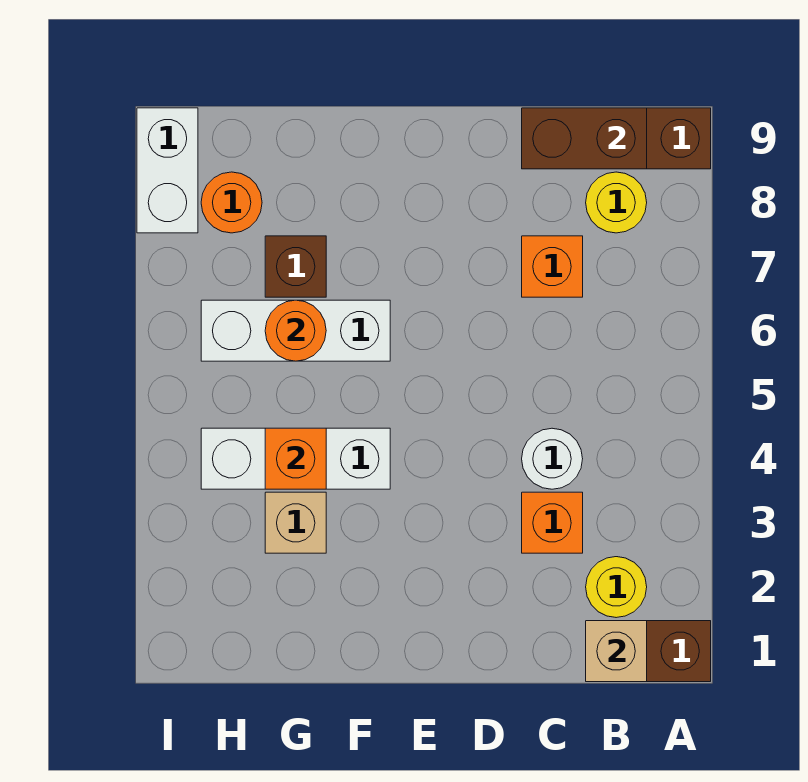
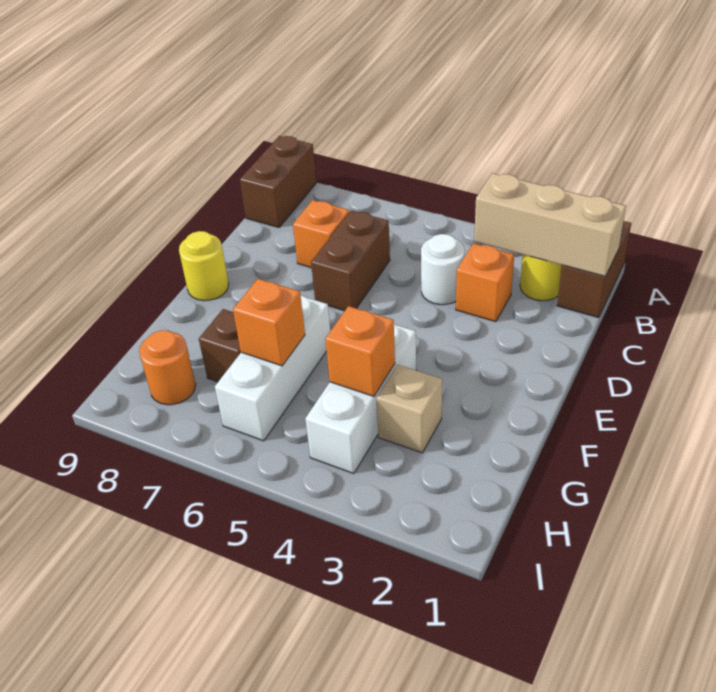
tan 1x1 brick [586,621,647,682] -> tan 1x3 brick [474,173,626,276]
yellow 1x1 round brick [586,172,647,233] -> yellow 1x1 round brick moved to [179,231,229,301]
brown 1x2 brick [522,108,647,169] -> brown 1x2 brick moved to [311,211,390,311]
orange 1x1 round brick [265,300,326,361] -> orange 1x1 brick [233,279,305,366]
white 1x2 brick [137,108,198,233] -> none

